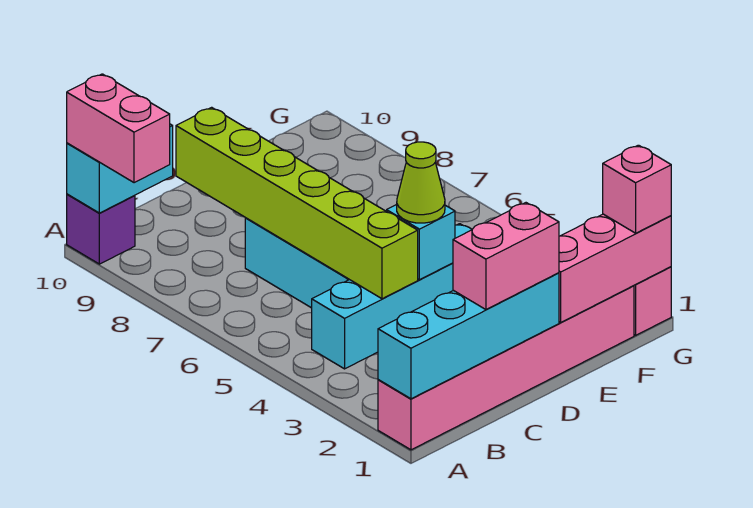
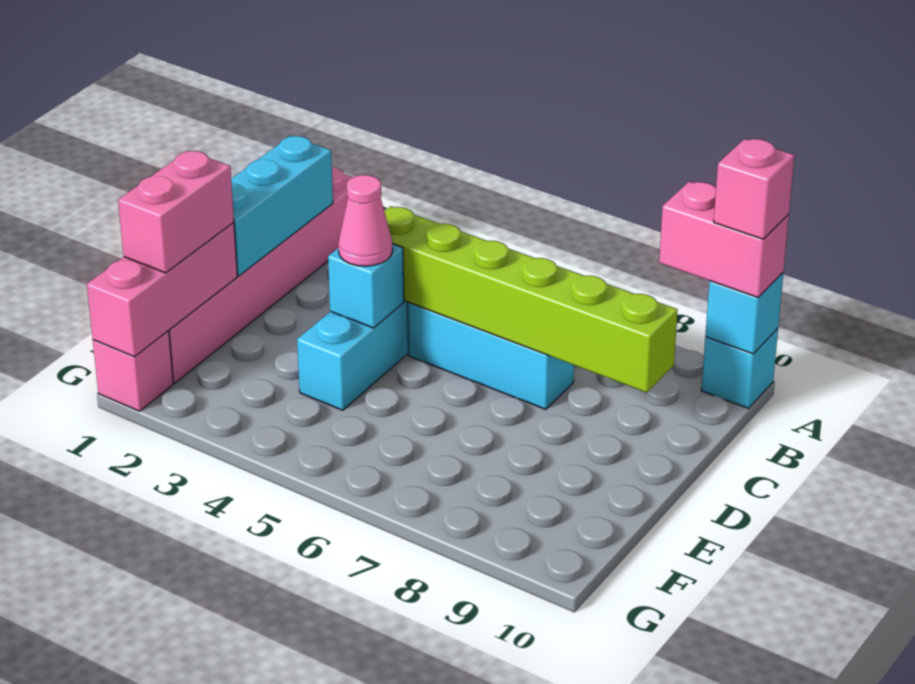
cyan 1x4 brick [378,273,559,399] -> cyan 1x3 brick [231,136,333,276]
purple 1x1 brick [67,194,135,264] -> cyan 1x1 brick [701,328,778,408]
cyan 1x2 brick [67,124,173,213] -> cyan 1x1 brick [705,273,783,354]
pink 1x2 brick [453,203,559,310] -> pink 1x2 brick moved to [118,151,234,273]
lime 1x1 cone [397,142,445,223] -> pink 1x1 cone [338,175,393,266]
pink 1x1 brick [603,145,671,233] -> pink 1x1 brick moved to [714,139,794,239]

